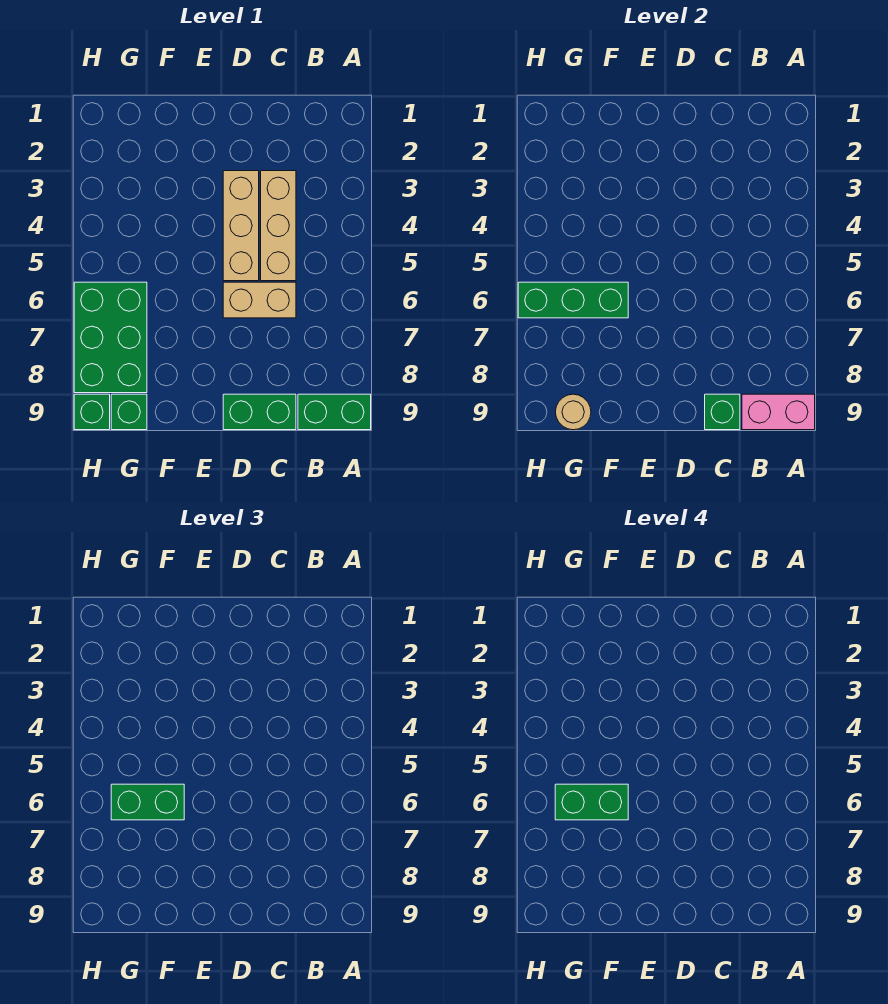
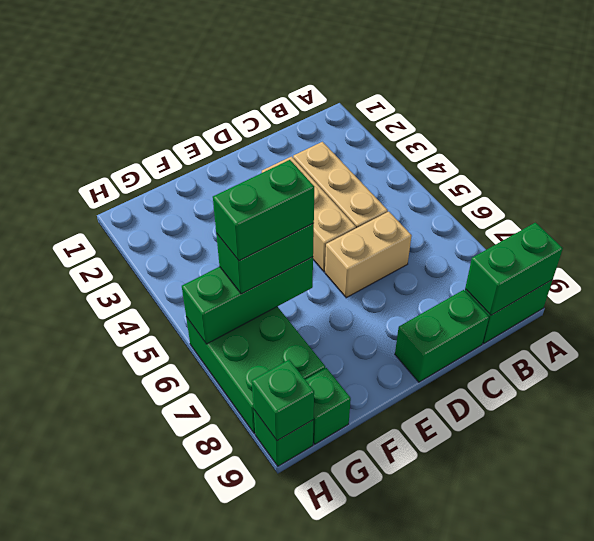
pink 1x2 brick [742,394,815,430] -> green 1x2 brick [465,223,563,315]
green 1x1 brick [705,394,740,430] -> green 1x1 brick moved to [252,360,314,441]
tan 1x1 round brick [556,394,591,430] -> none

